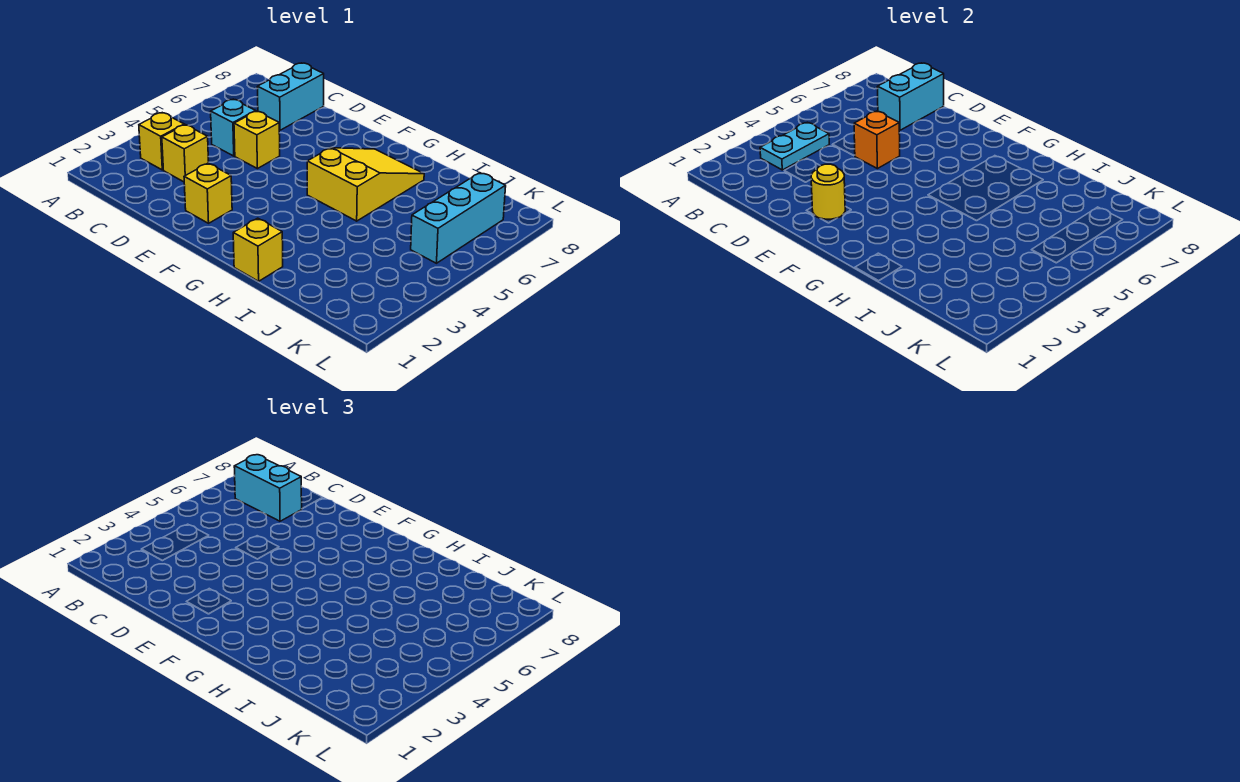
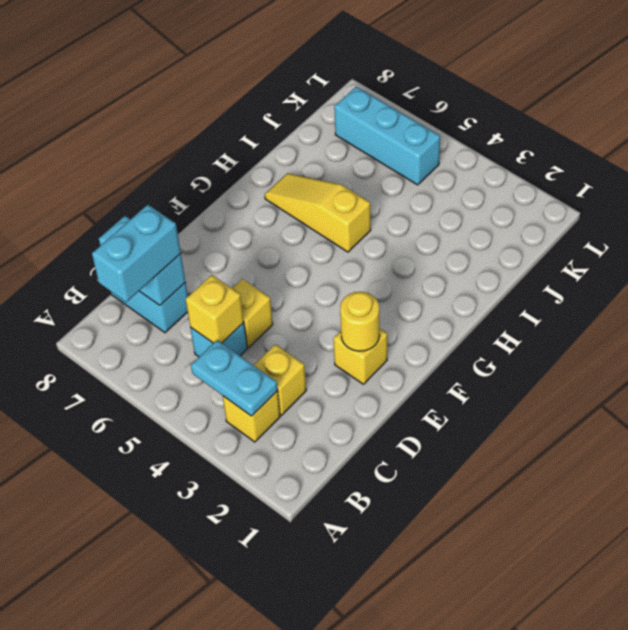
orange 1x1 brick [854,111,900,169] -> none
yellow 2x3 slope [307,148,424,221] -> yellow 1x3 slope [265,173,371,252]
yellow 1x1 brick [233,218,283,281] -> yellow 1x1 brick moved to [186,275,244,343]

